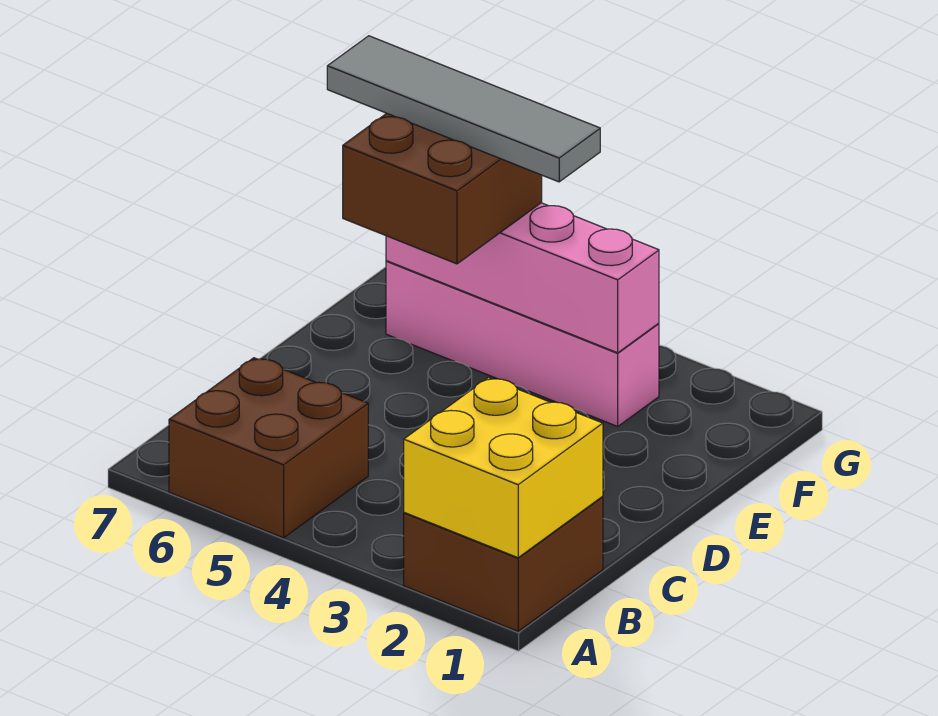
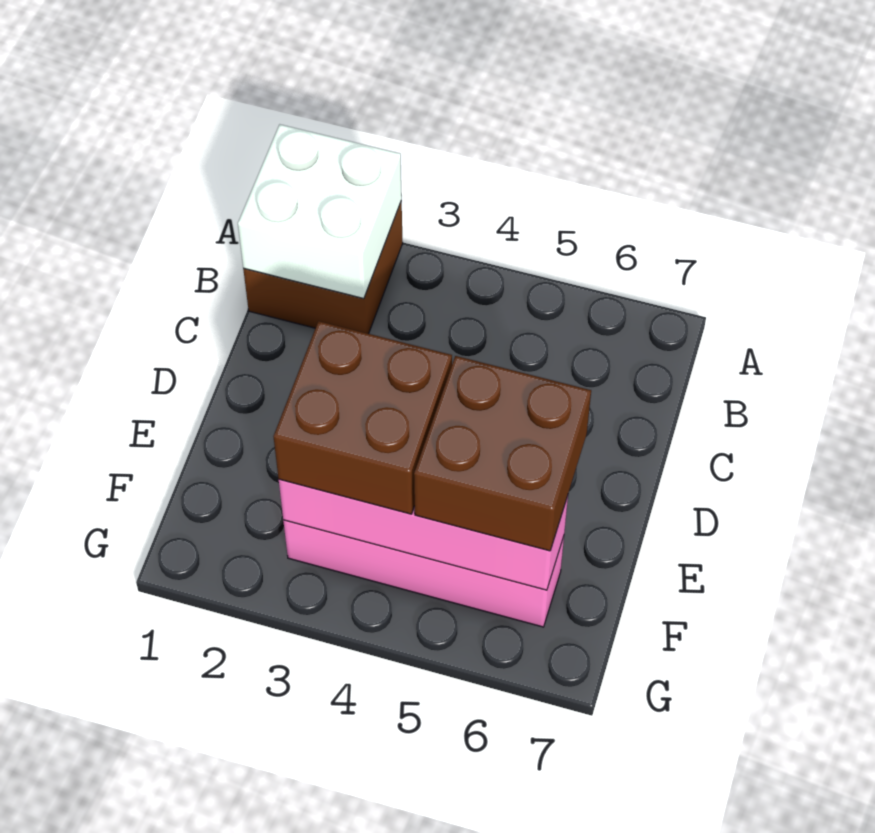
yellow 2x2 brick [404,378,603,558] -> white 2x2 brick [238,125,402,299]
brown 2x2 brick [169,358,368,538] -> brown 2x2 brick moved to [274,321,452,514]
grey 1x4 tile [327,36,600,182] -> none

